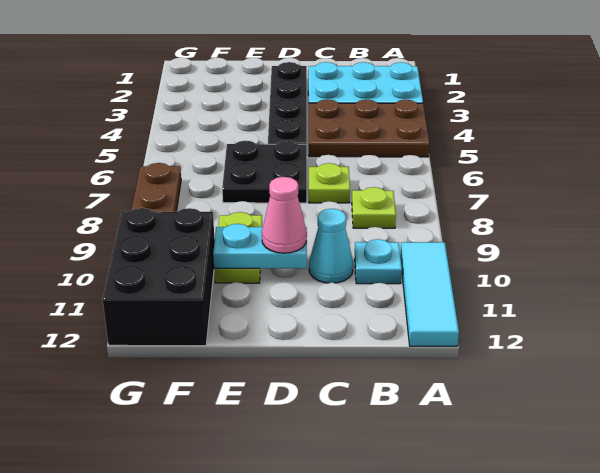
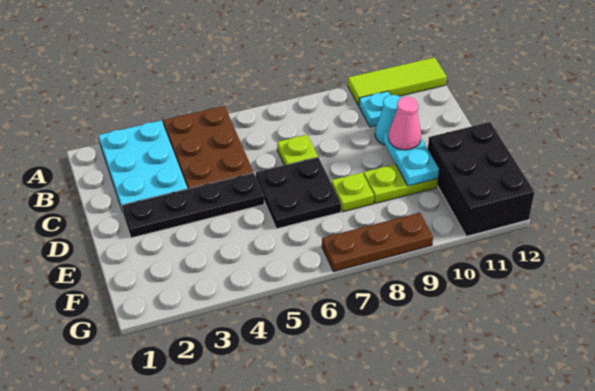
cyan 1x3 tile [400,242,459,346] -> lime 1x3 tile [348,57,447,106]
lime 1x1 plate [352,187,396,228] -> lime 1x1 plate moved to [331,172,374,212]
black 2x3 brick [103,208,215,346] -> black 2x3 brick turned to [428,122,534,236]

